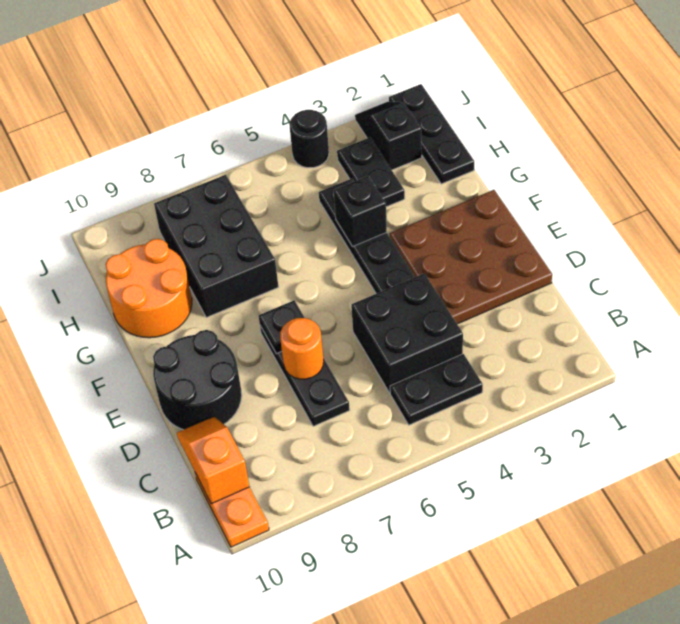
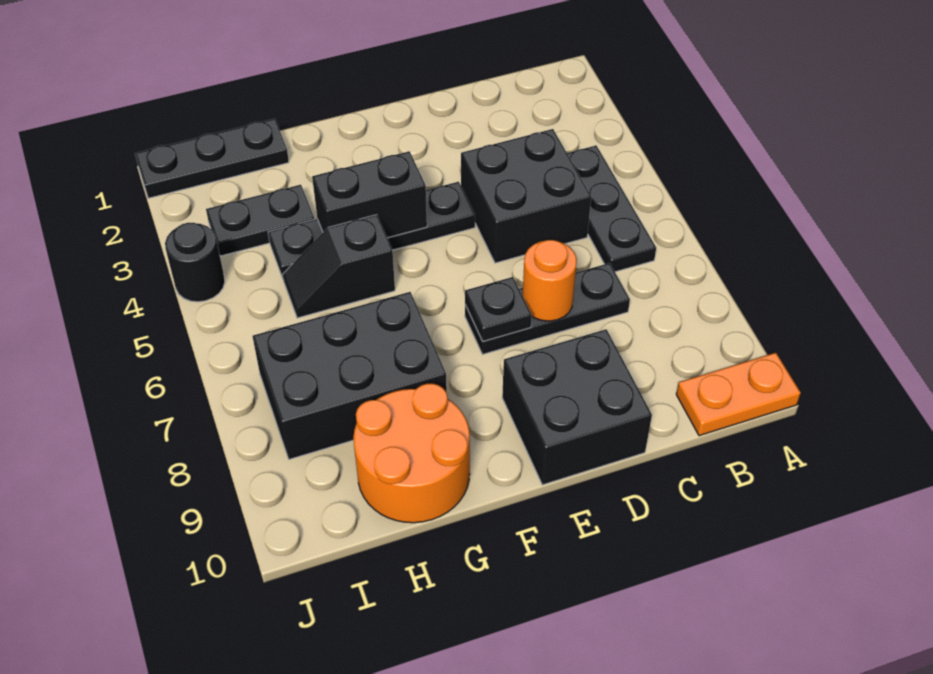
black 1x2 plate [390,354,483,425] -> black 1x3 plate [567,146,656,272]
orange 1x2 slope [177,417,249,504] -> none
brown 3x3 plate [390,190,552,324] -> none
black 2x2 round brick [153,330,242,430] -> black 2x2 brick [502,329,652,485]
black 1x1 brick [334,176,387,247] -> black 1x2 brick [312,151,427,238]
black 1x2 slope [355,102,422,170] -> black 1x2 slope moved to [283,215,395,318]

